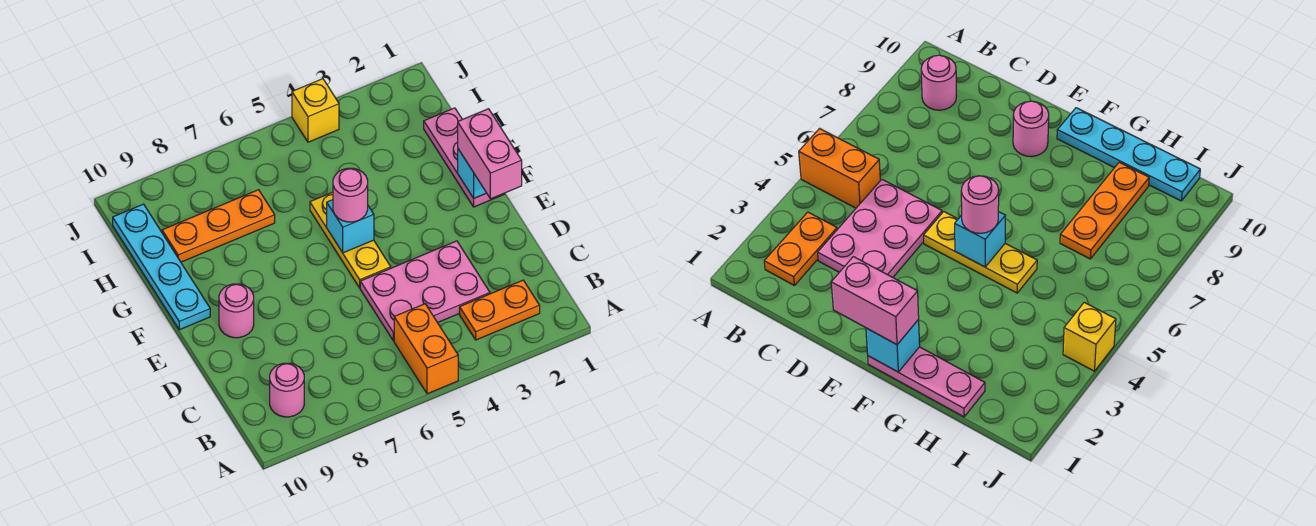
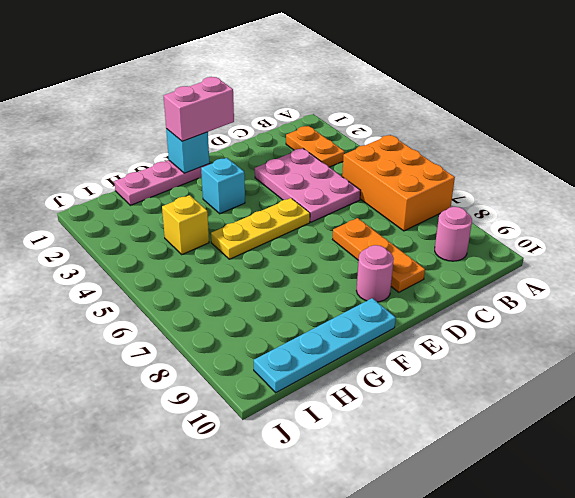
orange 1x2 brick [394,304,458,394] -> orange 2x3 brick [342,135,455,231]
cyan 1x1 brick [327,200,374,253] -> cyan 1x1 brick moved to [201,158,245,214]
pink 1x1 round brick [333,168,368,222] -> none
orange 1x3 plate [162,190,275,262] -> orange 1x3 plate moved to [333,218,425,292]
yellow 1x1 brick [292,79,339,142] -> yellow 1x1 brick moved to [162,195,209,254]

